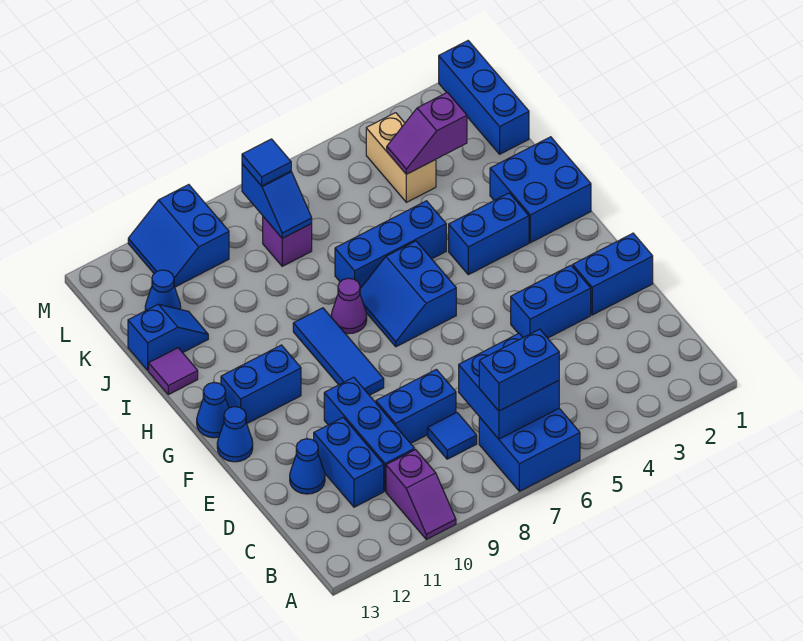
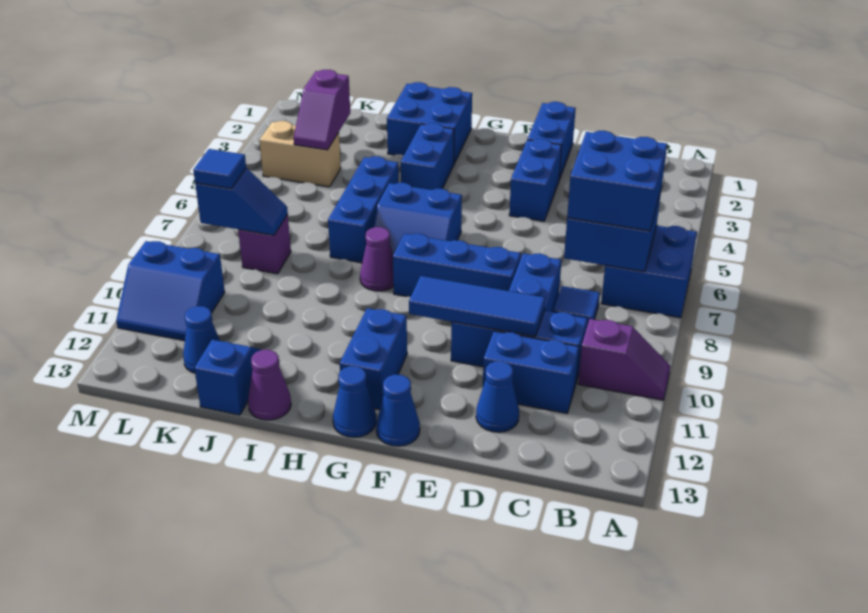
blue 1x2 brick [479,329,559,411] -> blue 2x2 brick [567,131,667,231]
blue 1x3 tile [293,308,384,395] -> blue 1x3 tile moved to [409,276,545,336]
purple 1x1 tile [149,348,198,395] -> purple 1x1 cone [248,350,291,420]
blue 1x3 brick [439,41,529,154] -> blue 1x3 brick moved to [393,234,521,297]

